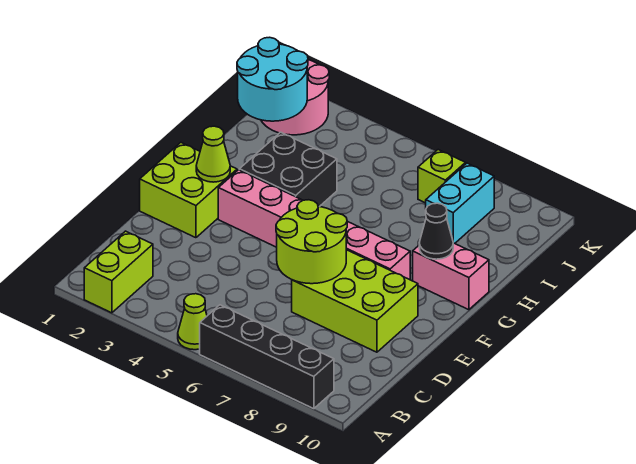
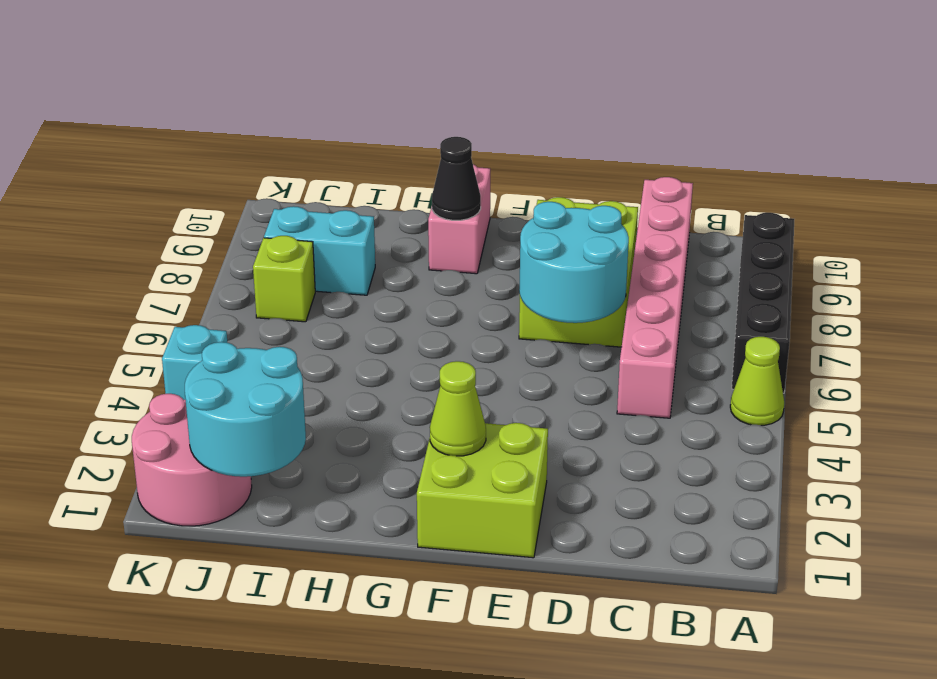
lime 1x2 brick [84,231,153,313] -> none
lime 2x2 round brick [276,200,347,284] -> cyan 2x2 round brick [519,202,629,323]
pink 1x6 brick [218,170,410,280] -> pink 1x6 brick moved to [617,177,693,418]
black 2x2 brick [239,132,337,207] -> none
none -> cyan 1x1 brick [162,325,227,400]

